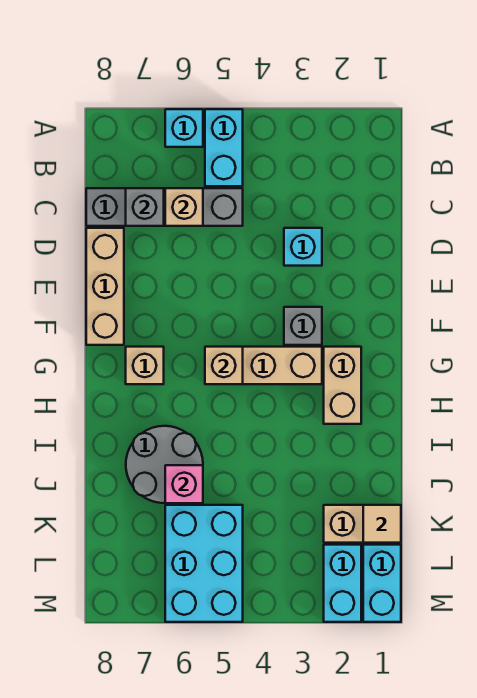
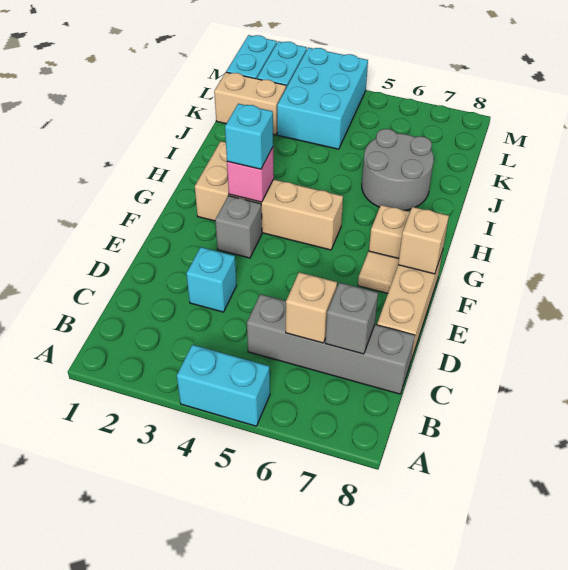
cyan 1x2 brick [205,109,243,186] -> cyan 1x2 brick turned to [177,345,270,426]
cyan 1x1 brick [165,109,203,147] -> cyan 1x1 brick moved to [225,104,273,169]
tan 1x1 brick [205,347,243,384] -> tan 1x1 brick moved to [398,207,449,274]
pink 1x1 brick [165,465,203,503] -> pink 1x1 brick moved to [227,148,274,202]
tan 1x1 tile [363,505,401,543] -> tan 1x1 tile moved to [358,251,399,293]
cyan 2x3 brick [165,505,243,622] -> cyan 2x3 brick moved to [277,48,368,149]

